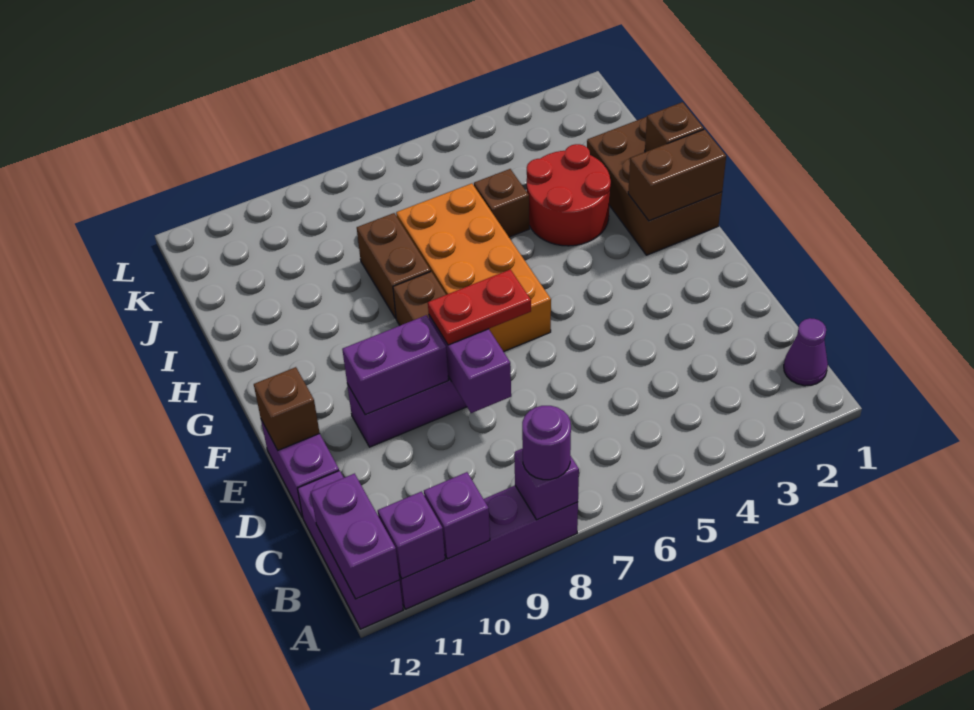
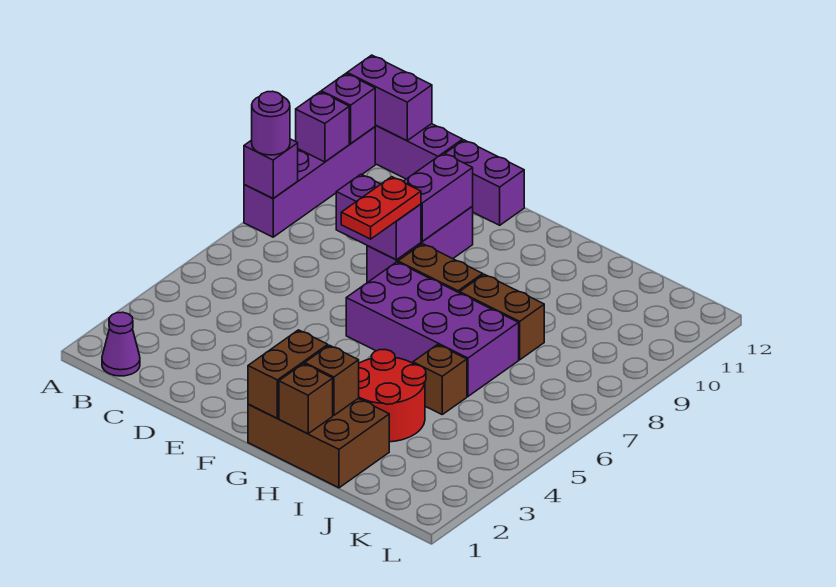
brown 1x1 brick [254,367,320,450] -> brown 1x1 brick moved to [305,345,359,415]
orange 2x4 brick [396,183,551,352] -> purple 2x4 brick [346,262,519,396]

